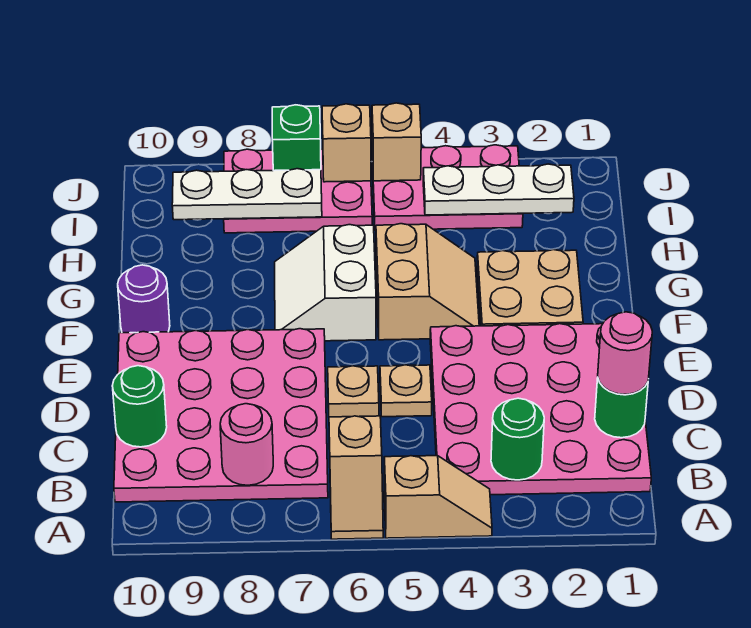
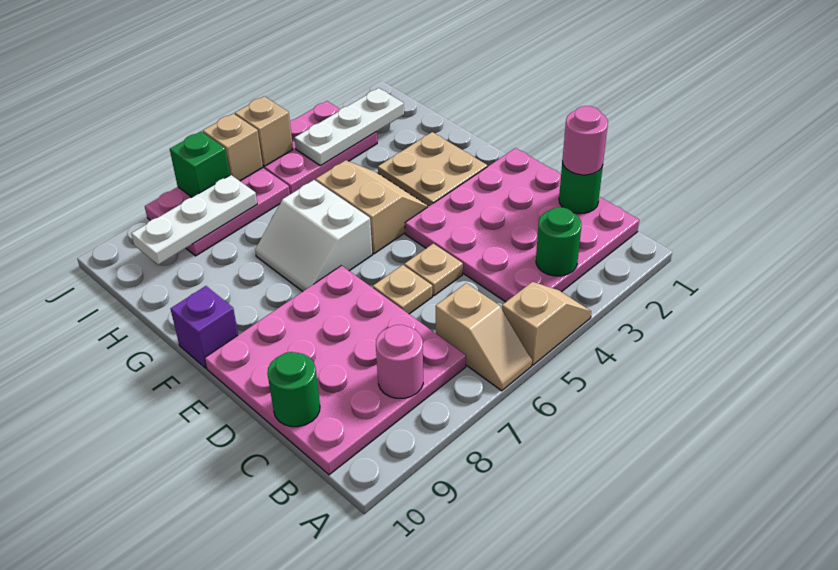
purple 1x1 round brick [118,265,170,333] -> purple 1x1 brick [170,286,238,368]

